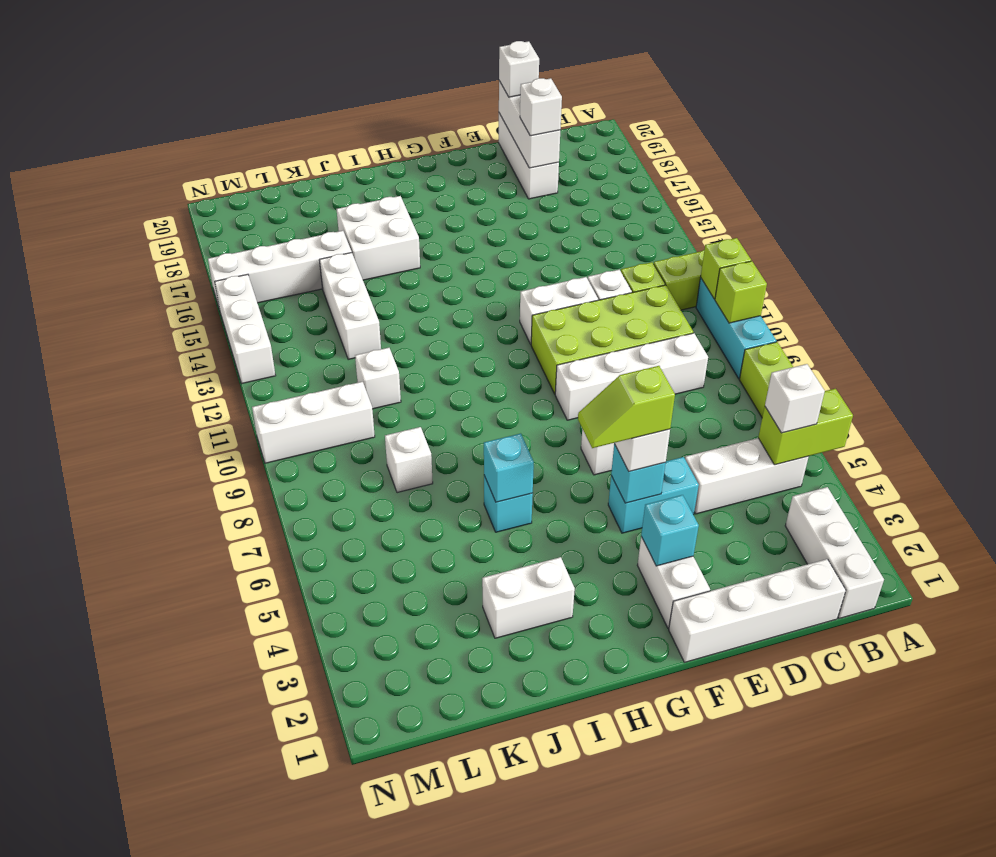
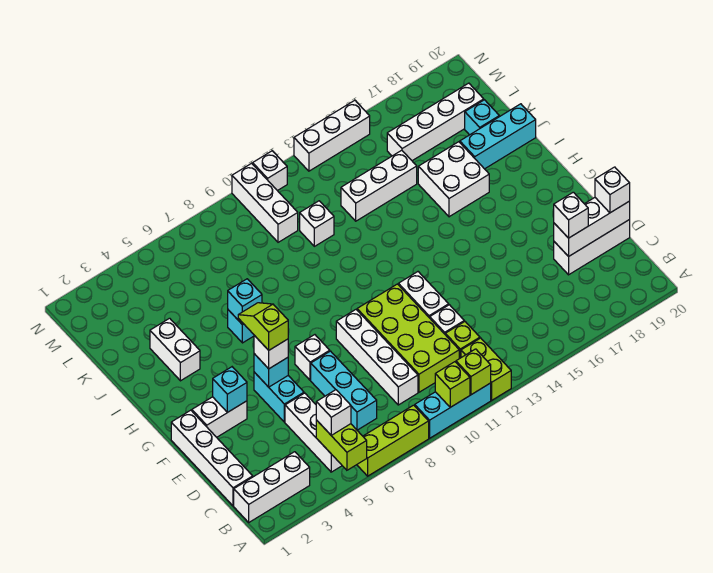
none -> cyan 1x3 brick [311,351,377,430]
none -> cyan 1x3 brick [460,104,536,169]
white 1x1 brick [385,427,433,493] -> white 1x1 brick moved to [253,151,287,191]
white 1x4 brick [208,231,352,307] -> white 1x4 brick turned to [387,83,484,161]
none -> cyan 1x1 brick [465,100,499,135]

